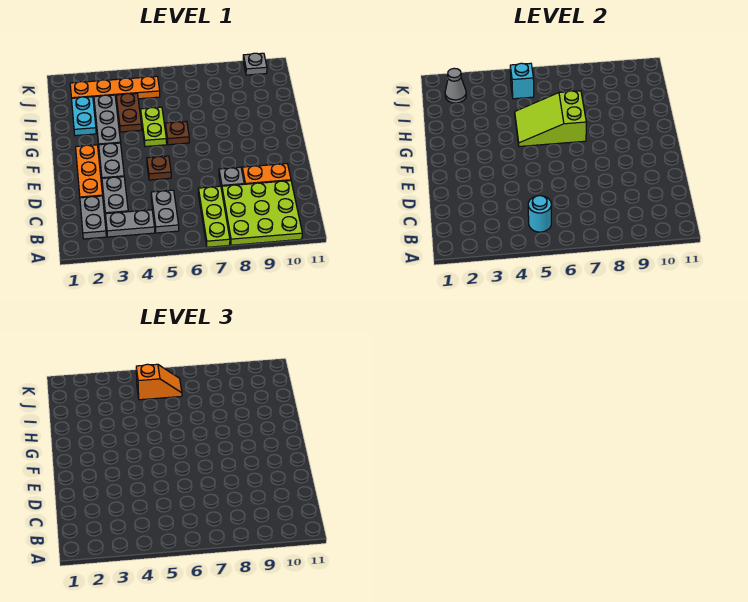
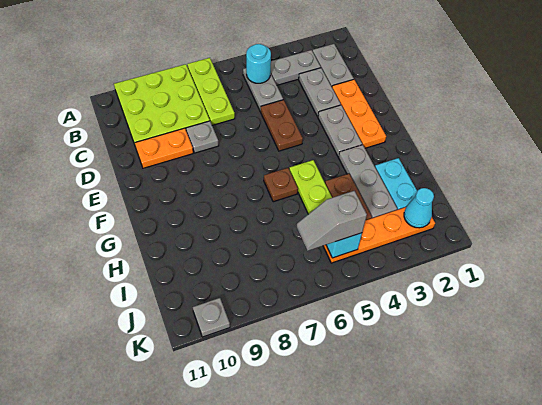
brown 1x1 plate [147,156,171,180] -> brown 1x2 plate [261,100,303,151]
lime 2x3 slope [515,91,586,146] -> none
grey 1x1 cone [445,68,466,103] -> cyan 1x1 cone [404,188,434,228]
orange 1x2 slope [136,364,182,400] -> grey 1x2 slope [296,191,367,251]

